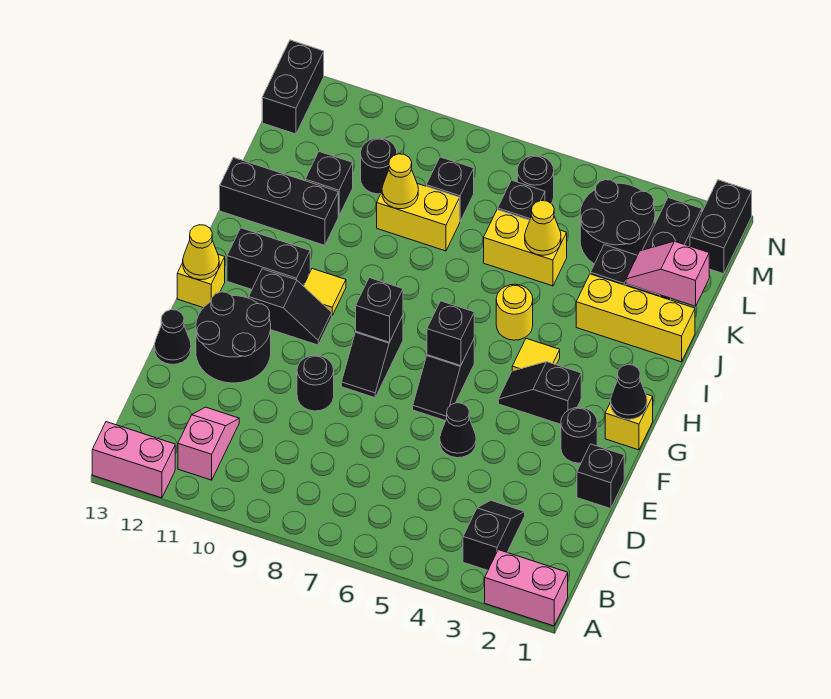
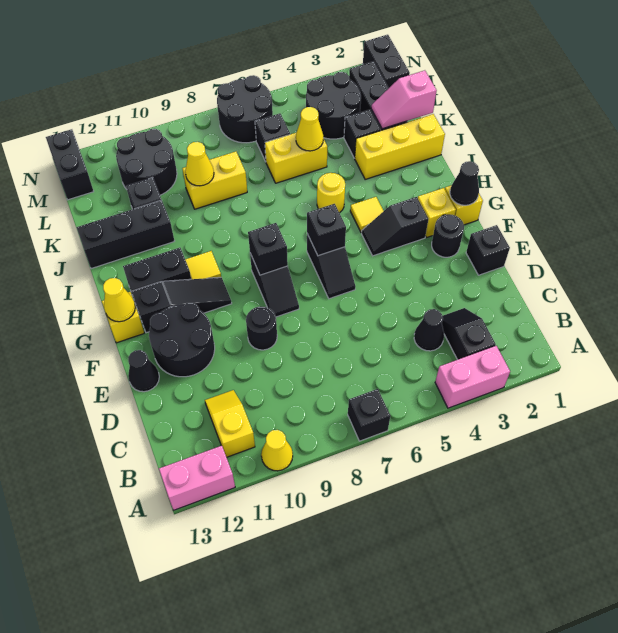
pink 1x2 brick [485,550,568,626] -> pink 1x2 brick moved to [435,346,510,408]
none -> yellow 1x1 cone [261,430,293,471]
pink 1x2 slope [178,407,239,480] -> yellow 1x2 slope [205,390,255,457]
black 1x1 cone [440,403,476,458] -> black 1x1 cone moved to [414,309,444,351]
none -> yellow 1x1 brick [418,188,456,238]
black 1x2 slope [249,269,332,345] -> black 1x3 slope [132,277,232,333]
black 1x1 brick [426,157,474,221] -> black 1x1 brick moved to [348,389,390,441]
black 1x1 round brick [361,138,397,194] -> black 2x2 round brick [116,129,177,195]
black 1x1 round brick [517,155,554,203] -> black 2x2 round brick [217,75,273,143]

